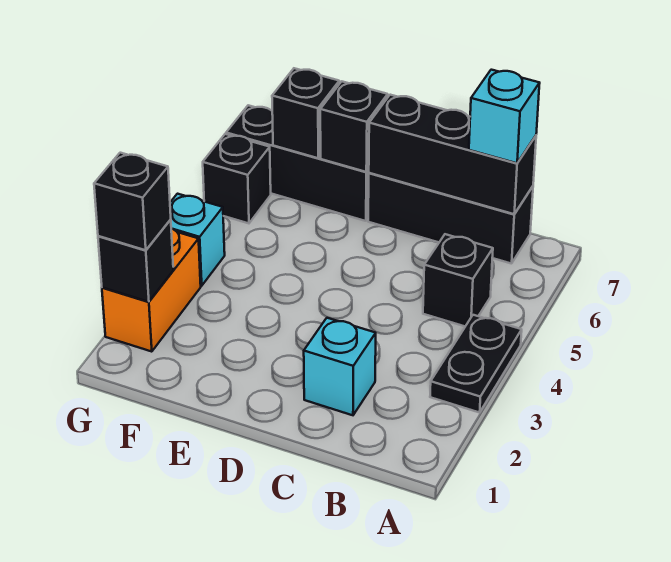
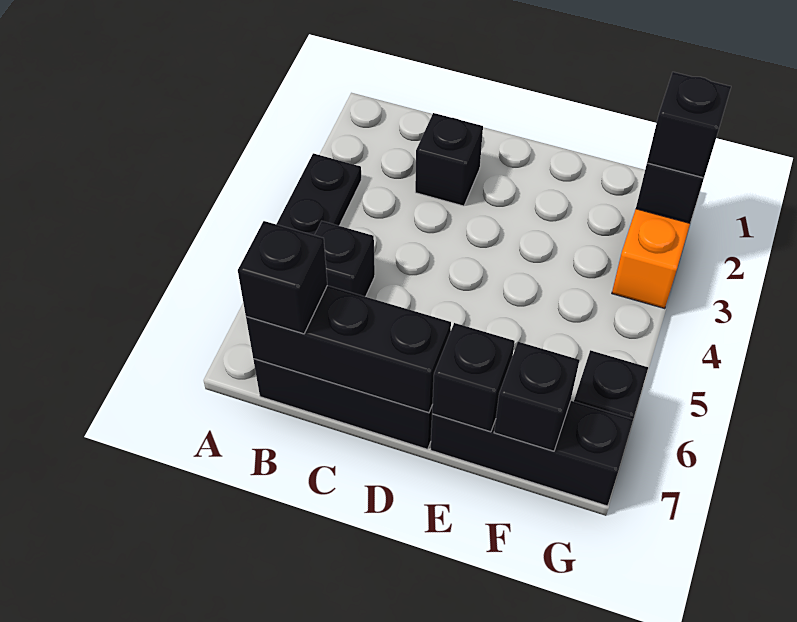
cyan 1x1 brick [469,70,540,163] -> black 1x1 brick [238,221,327,334]
cyan 1x1 brick [304,318,376,415] -> black 1x1 brick [415,113,483,206]
cyan 1x1 brick [170,194,225,286] -> none

